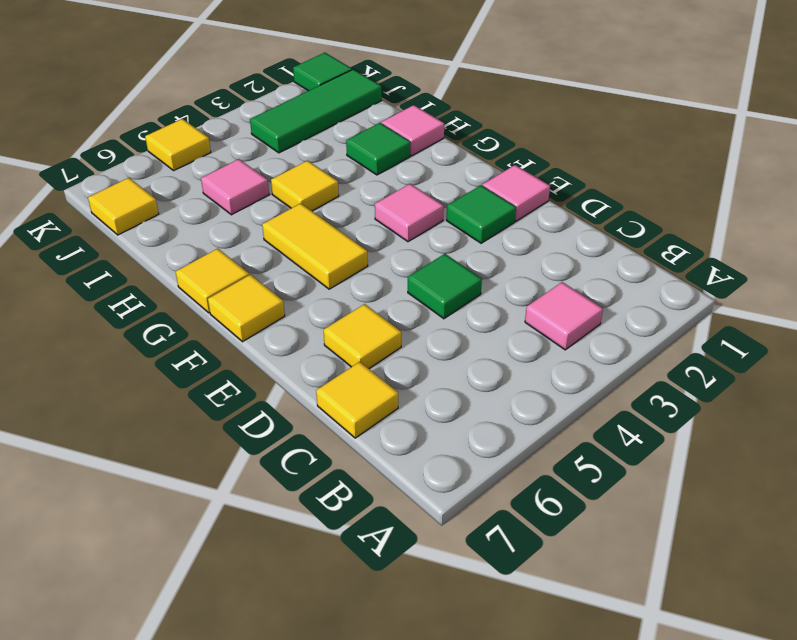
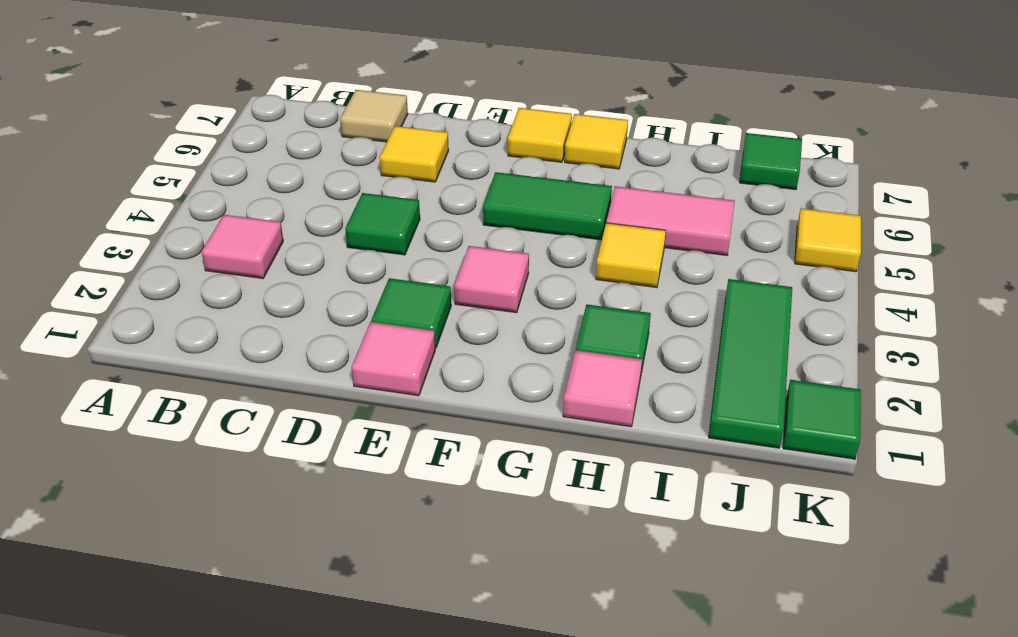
yellow 1x1 tile [316,362,398,438] -> tan 1x1 tile [340,90,408,142]
yellow 1x2 tile [262,203,368,289] -> green 1x2 tile [483,172,612,240]
pink 1x1 tile [201,159,269,215] -> pink 1x2 tile [606,186,735,255]
yellow 1x1 tile [88,178,159,235] -> green 1x1 tile [740,133,802,190]

